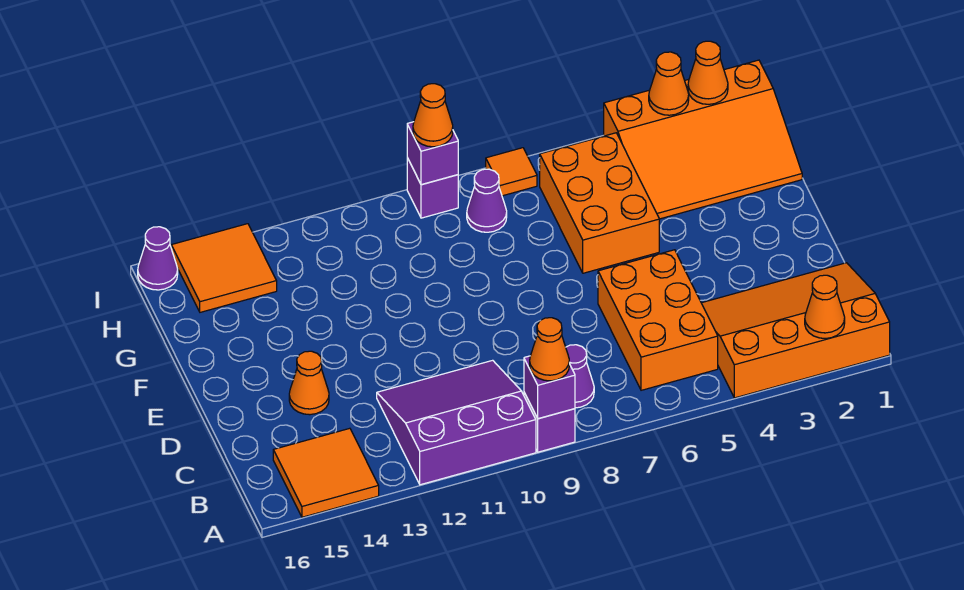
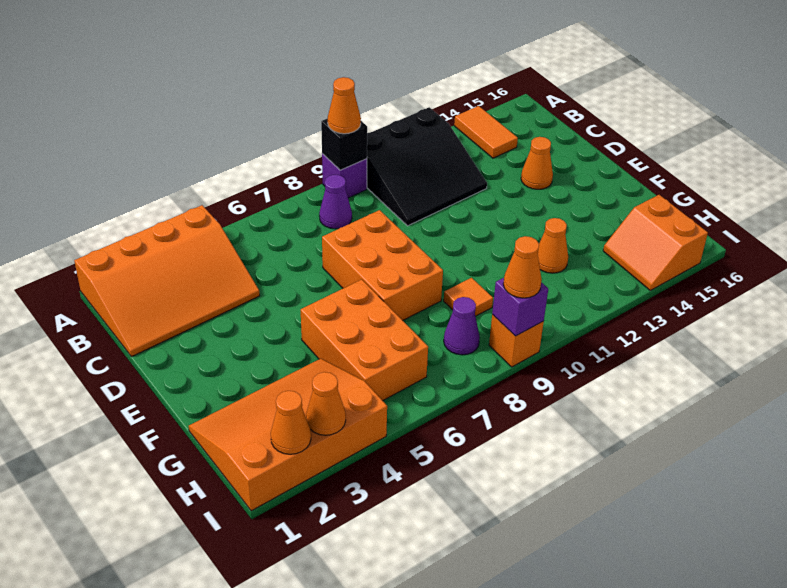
orange 1x1 cone [805,275,845,338] -> orange 1x1 cone moved to [538,218,568,273]
purple 1x1 brick [524,356,575,419] -> black 1x1 brick [321,118,367,170]
purple 3x3 slope [377,360,536,485] -> black 3x3 slope [367,107,487,226]
orange 2x2 tile [273,428,379,517] -> orange 1x2 tile [454,106,518,158]
orange 2x3 brick [598,250,718,390] -> orange 2x3 brick moved to [322,210,443,320]
orange 2x2 tile [171,224,277,312] -> orange 2x2 slope [603,195,708,290]
orange 1x1 tile [486,148,537,196] -> orange 1x1 tile moved to [444,278,493,316]
purple 1x1 brick [407,158,458,218] -> orange 1x1 brick [489,315,544,367]
purple 1x1 cone [138,227,178,290] -> none

